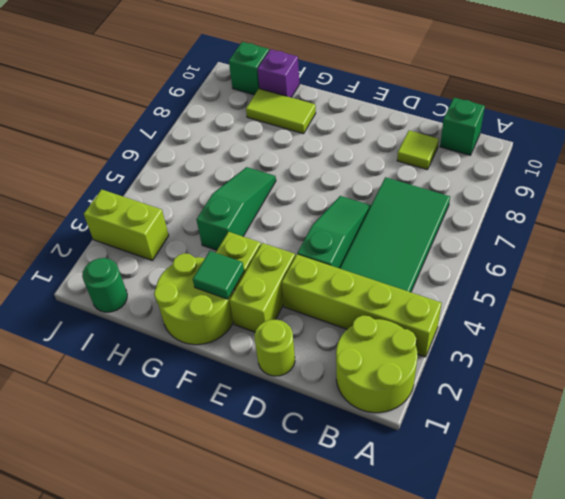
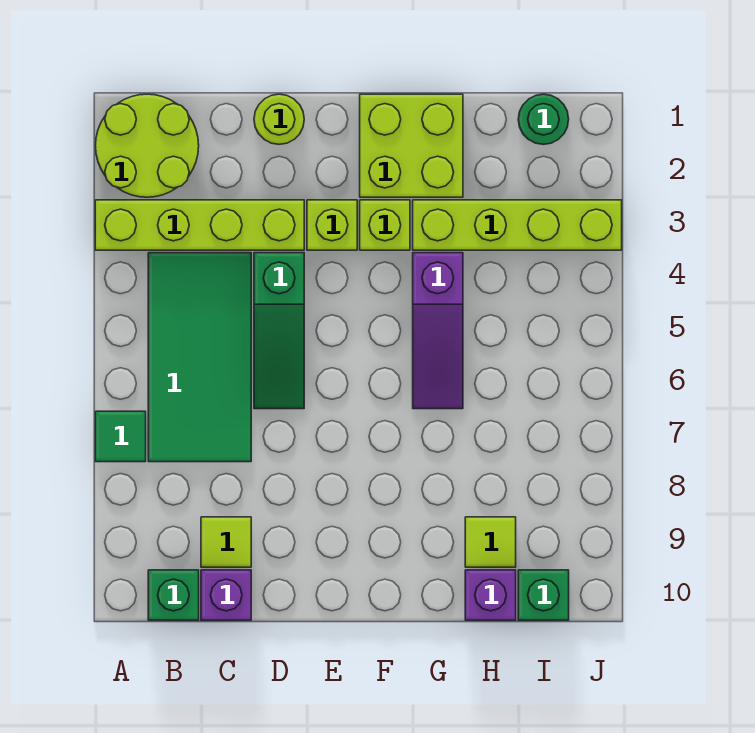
none -> purple 1x1 brick [201,570,251,620]
lime 1x2 brick [230,243,295,332] -> lime 1x1 brick [307,200,357,250]
lime 2x2 round brick [154,253,234,345] -> lime 2x2 brick [360,94,463,197]
green 1x1 tile [193,251,244,299] -> green 1x1 tile moved to [95,411,146,462]
green 1x3 slope [196,167,276,250] -> purple 1x3 slope [413,253,463,409]
lime 1x2 tile [246,89,316,134] -> lime 1x1 tile [465,517,516,567]
lime 1x2 brick [84,189,169,260] -> lime 1x4 brick [413,200,622,250]

